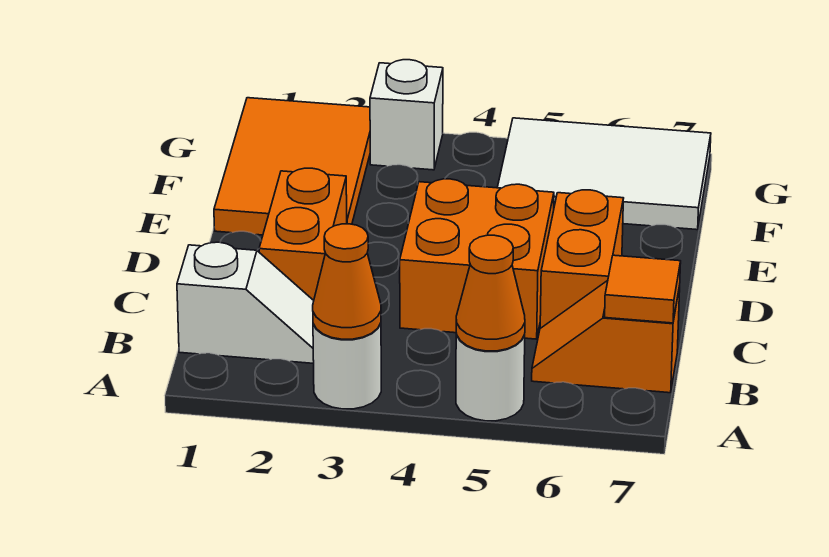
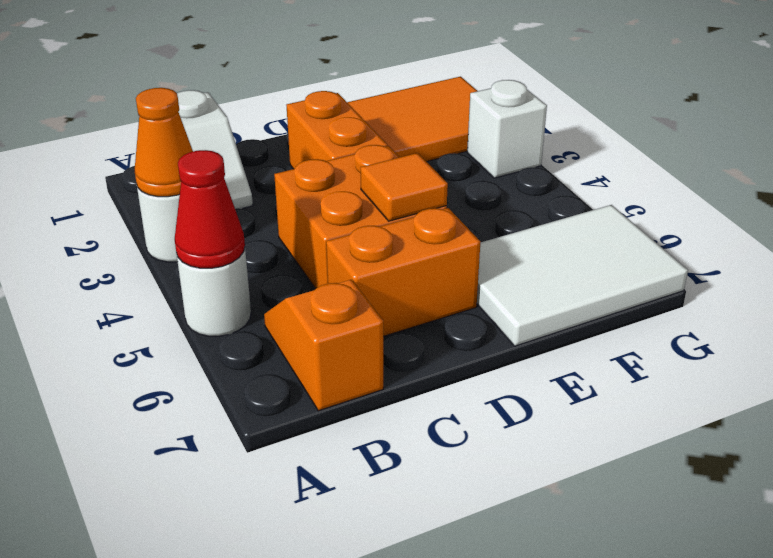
orange 1x1 cone [456,235,525,351] -> red 1x1 cone [175,150,245,268]
orange 1x1 tile [605,255,681,323] -> orange 1x1 tile moved to [360,153,448,221]
orange 1x2 brick [259,168,347,300] -> orange 1x2 brick turned to [286,91,387,169]
white 2x3 tile [497,118,711,230] -> white 2x3 tile turned to [477,205,688,346]

